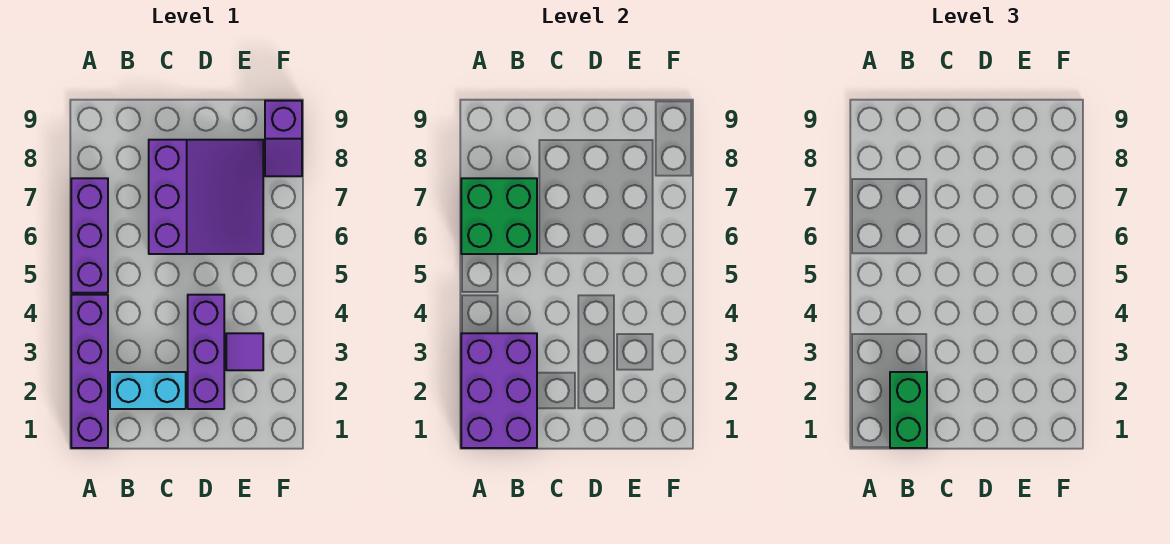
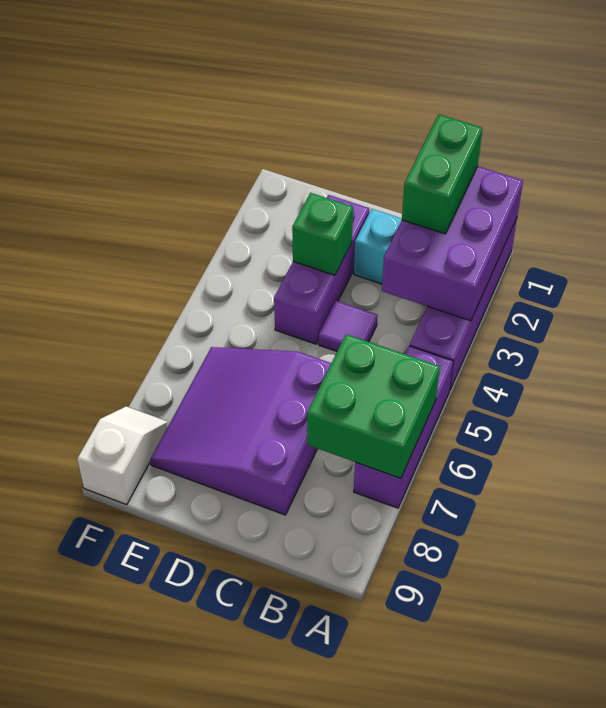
none -> green 1x1 brick [292,193,353,275]
purple 1x1 tile [226,333,263,370] -> purple 1x1 tile moved to [319,301,378,351]
purple 1x2 slope [265,101,302,176] -> white 1x2 slope [77,406,169,505]

